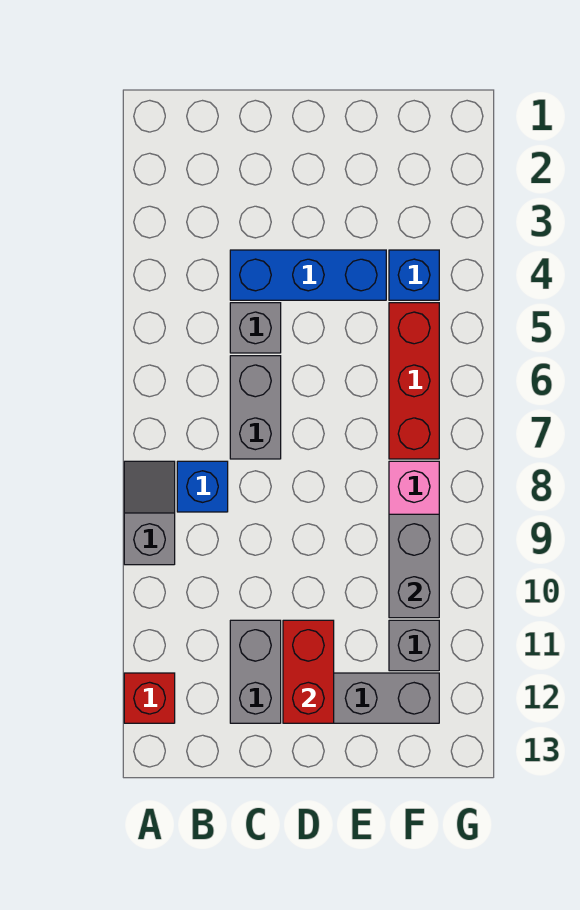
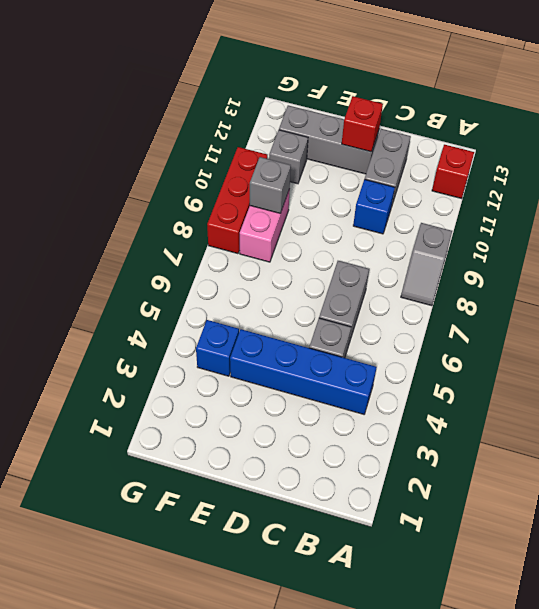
blue 1x1 brick [177,461,228,512] -> blue 1x1 brick moved to [353,179,395,234]
blue 1x3 brick [230,250,386,300] -> blue 1x4 brick [230,329,377,414]
red 1x2 brick [283,620,334,723] -> red 1x1 brick [342,96,383,152]
red 1x3 brick [389,303,439,459] -> red 1x3 brick moved to [207,147,267,254]
grey 1x2 brick [389,514,439,618] -> grey 1x1 brick [250,157,291,213]

